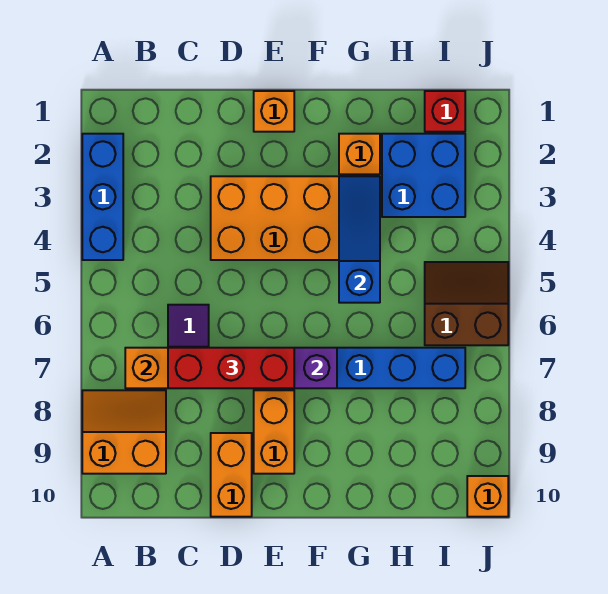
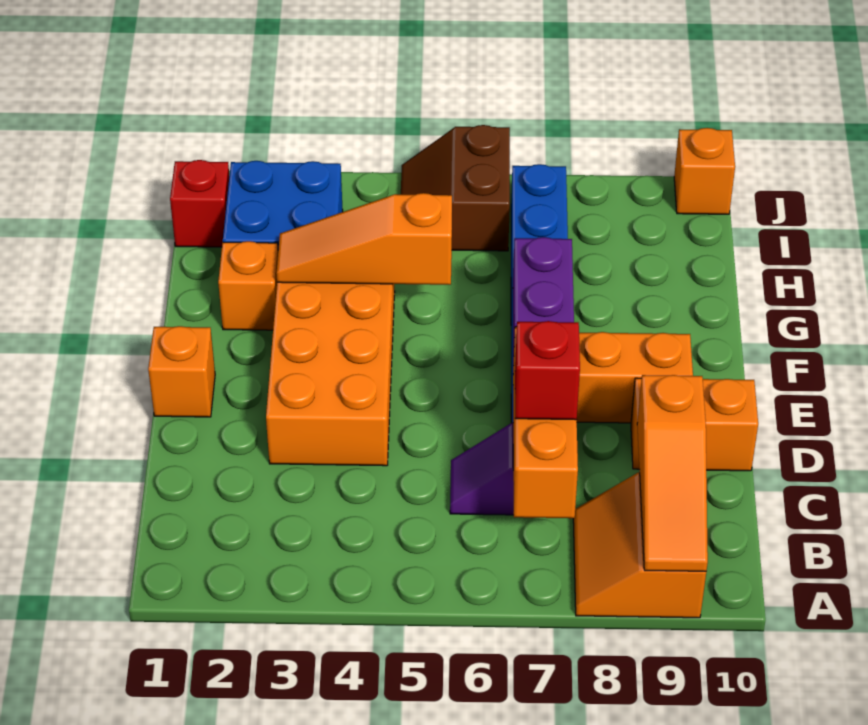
blue 1x3 brick [82,134,123,260] -> none
none -> orange 1x3 slope [637,375,708,571]
red 1x3 brick [168,348,294,388] -> red 1x1 brick [515,321,580,420]
blue 1x3 slope [339,176,380,303] -> orange 1x3 slope [276,193,452,285]

